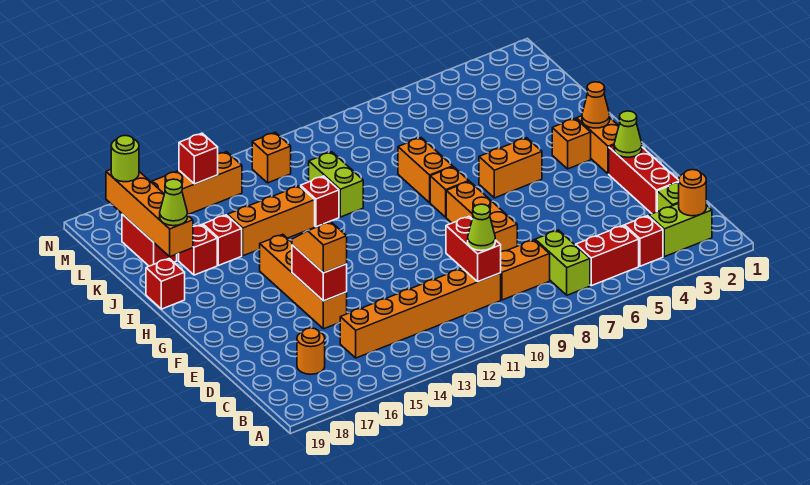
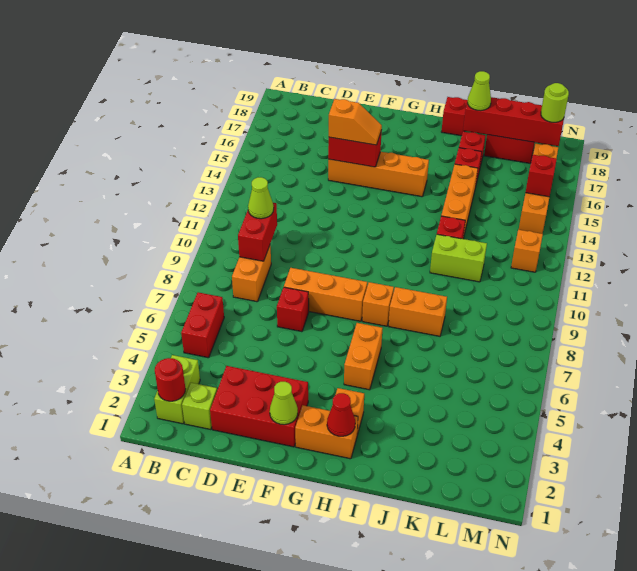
orange 1x1 round brick [679,170,706,216] -> red 1x1 round brick [155,358,186,401]
red 1x1 brick [625,216,663,266] -> red 1x1 brick moved to [277,287,309,332]
lime 1x2 brick [535,230,590,295] -> none
orange 1x6 brick [340,268,501,358] -> none
red 1x2 brick [446,217,501,282] -> red 1x2 brick turned to [238,203,277,261]
orange 1x1 round brick [297,328,325,374] -> none
red 1x3 brick [609,145,679,214] -> red 2x3 brick [210,366,308,447]
orange 1x1 cone [582,82,610,128] -> red 1x1 cone [327,393,355,436]
orange 1x4 brick [106,170,193,257] -> red 1x4 brick [463,97,564,146]

